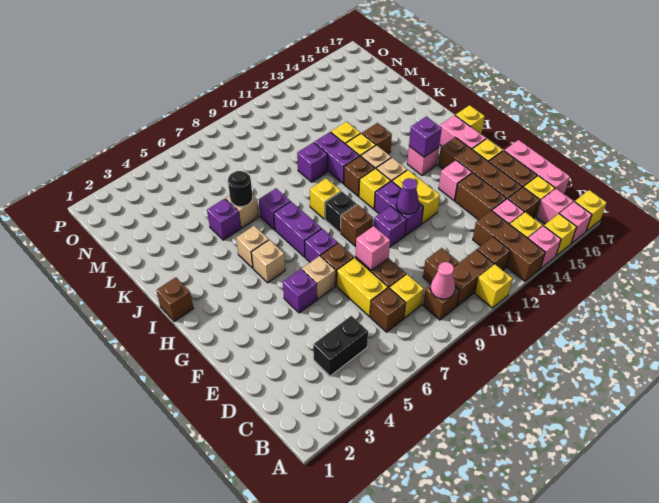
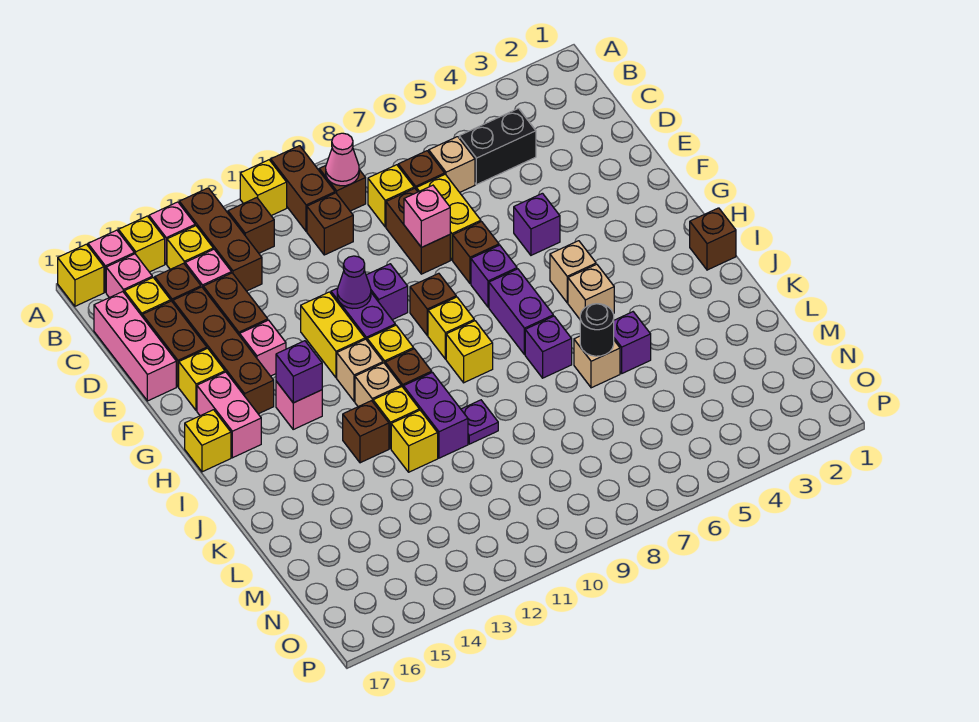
brown 1x2 brick [453,250,494,306] -> brown 1x2 brick turned to [271,146,335,231]
tan 1x1 brick [302,256,335,299] -> tan 1x1 brick moved to [429,137,475,192]
black 1x1 brick [325,191,357,232] -> yellow 1x1 brick [428,297,474,359]
purple 1x1 brick [297,142,328,182] -> purple 1x1 plate [461,400,498,444]

